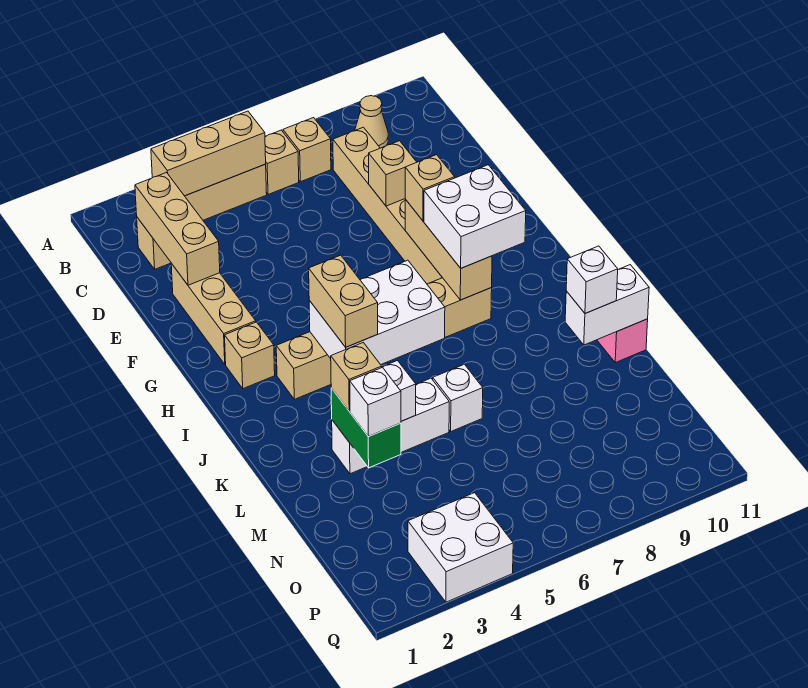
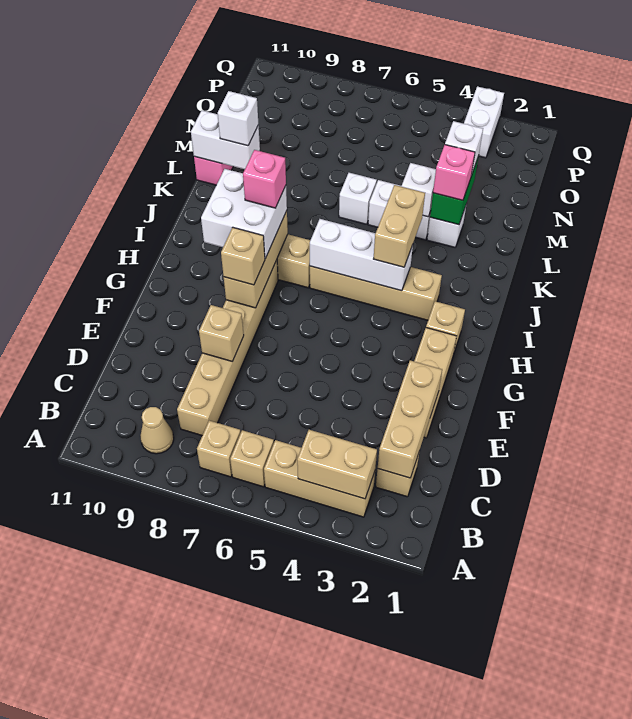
tan 1x3 brick [151,111,266,196] -> tan 1x2 brick [297,430,377,499]
white 2x3 brick [309,260,445,365] -> white 1x3 brick [310,219,413,291]
none -> pink 1x1 brick [243,150,286,208]
tan 1x1 brick [331,343,382,411] -> pink 1x1 brick [433,145,475,200]
white 2x2 brick [408,493,513,602] -> white 1x2 brick [464,86,504,158]

